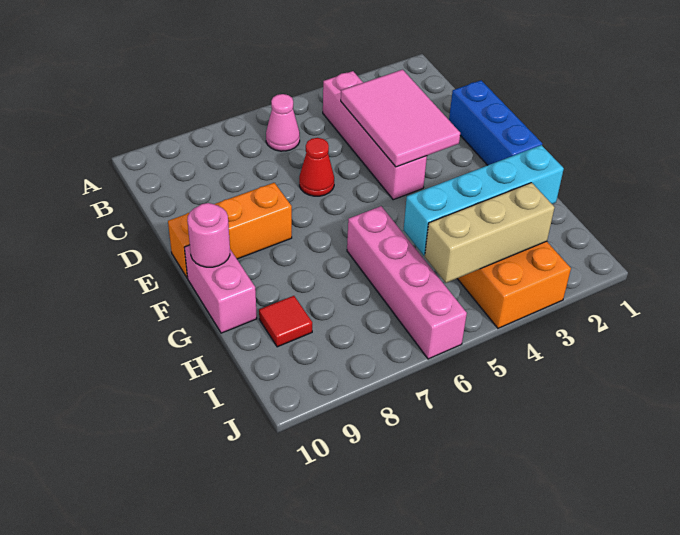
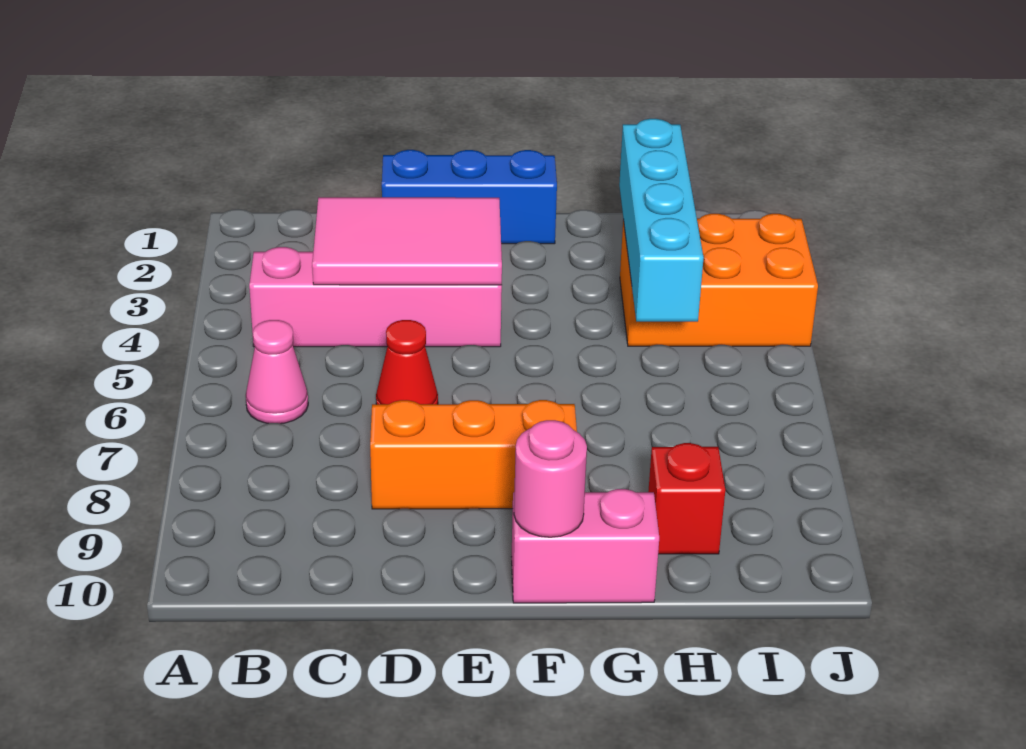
orange 1x3 brick [168,183,292,278] -> orange 1x3 brick turned to [370,400,577,509]
pink 1x4 brick [347,206,467,359] -> none
red 1x1 tile [259,296,312,347] -> red 1x1 brick [648,443,725,554]
tan 1x3 brick [425,183,555,283] -> none

